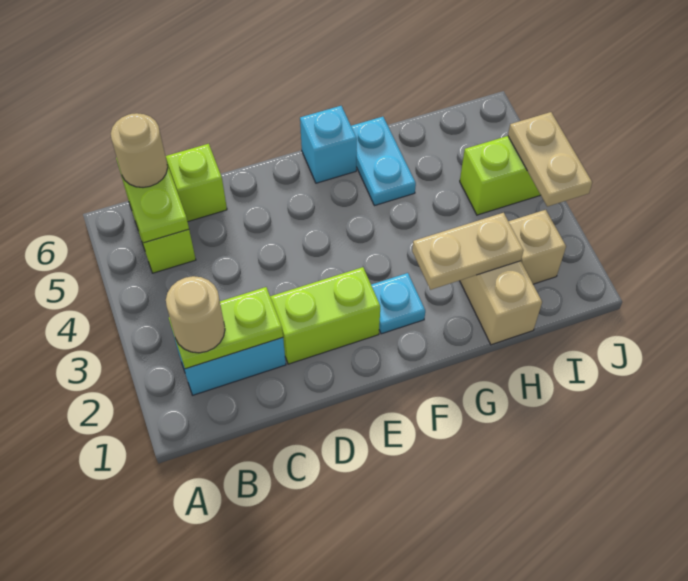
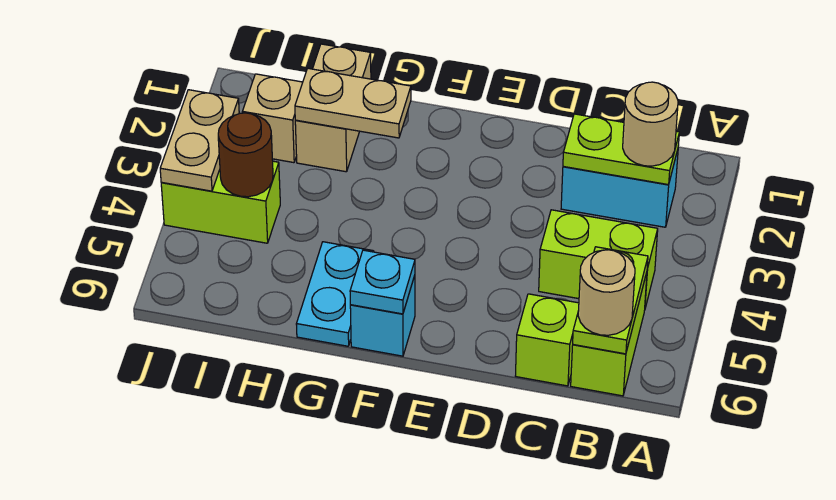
lime 1x2 brick [270,267,380,364] -> lime 1x2 brick moved to [539,210,658,308]
cyan 1x1 plate [371,273,425,334] -> cyan 1x1 plate moved to [350,250,415,314]
none -> brown 1x1 round brick [218,113,273,197]

